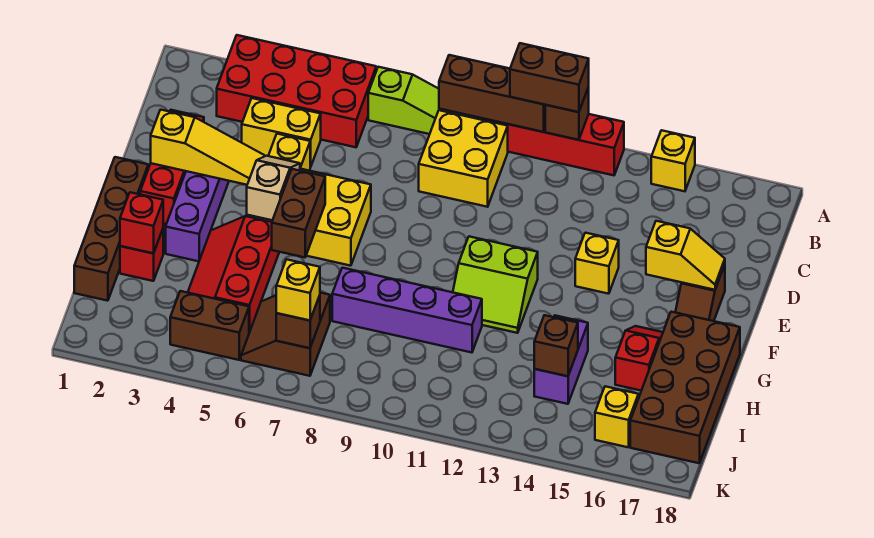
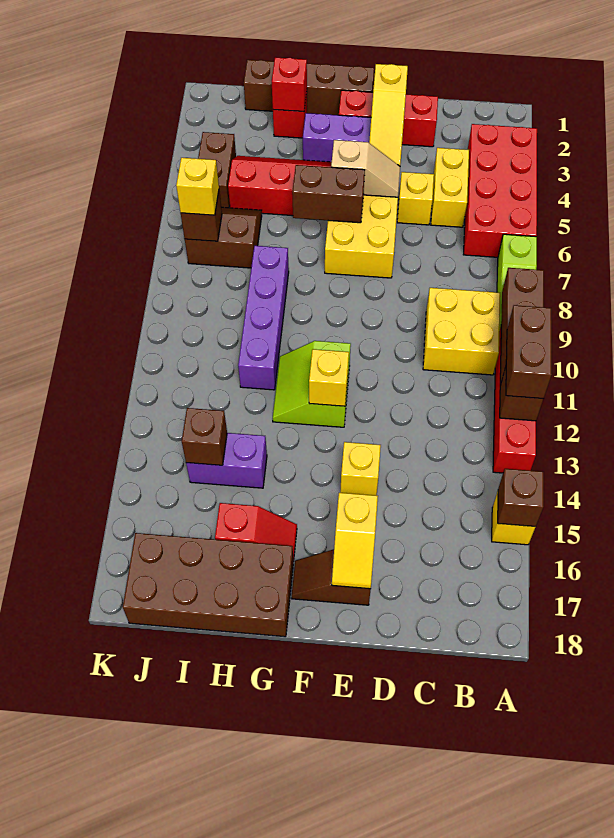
none -> brown 1x1 brick [498,469,544,527]
yellow 1x1 brick [595,386,638,447] -> yellow 1x1 brick moved to [309,349,349,406]

